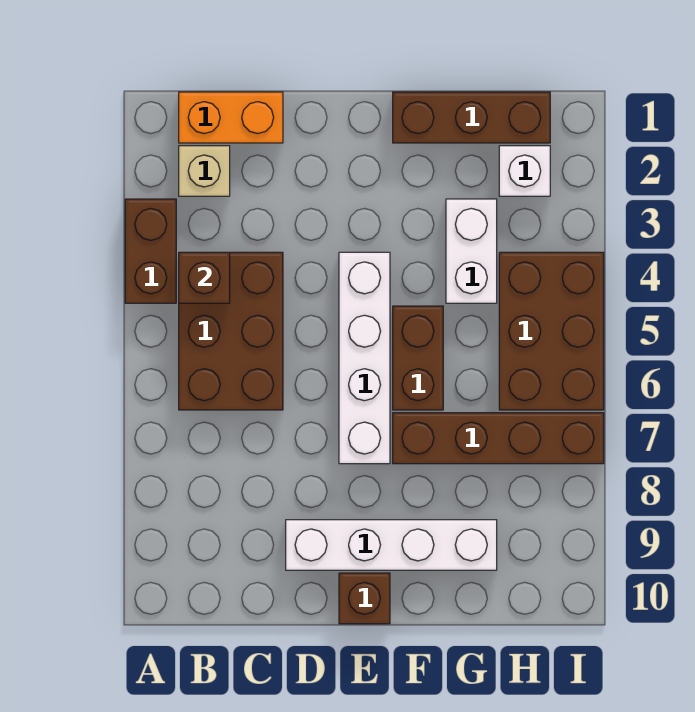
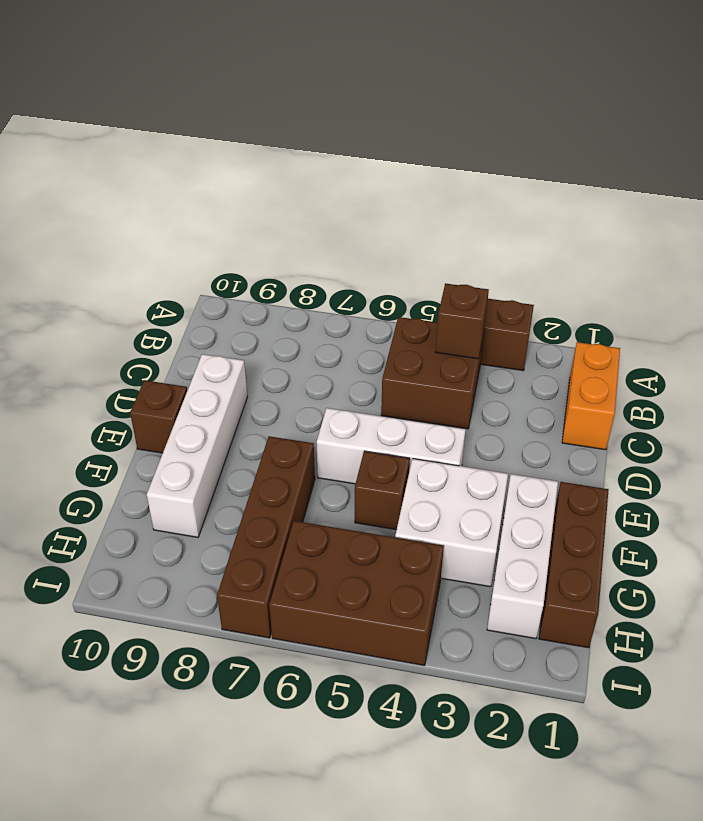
tan 1x1 brick [179,146,230,196] -> none
brown 2x3 brick [179,252,283,410] -> brown 2x2 brick [381,317,484,429]
white 1x4 brick [339,252,390,464] -> white 1x3 brick [317,408,466,484]
brown 1x2 brick [393,306,443,410] -> brown 1x1 brick [355,451,410,530]
white 1x2 brick [446,199,497,303] -> white 2x2 brick [395,459,508,587]
white 1x1 brick [499,146,550,196] -> white 1x3 brick [487,474,558,639]

